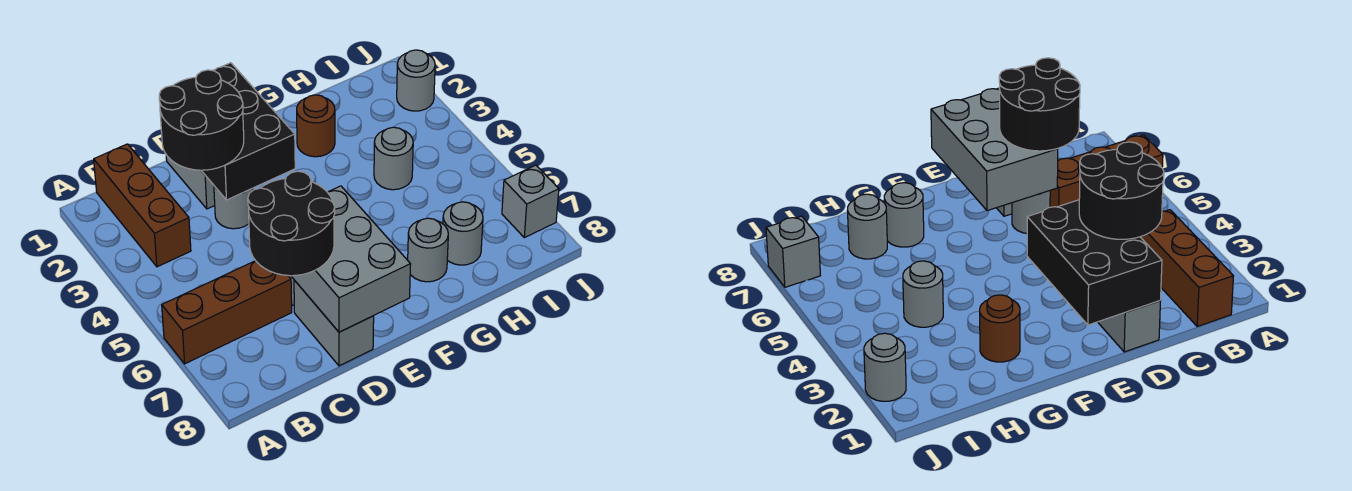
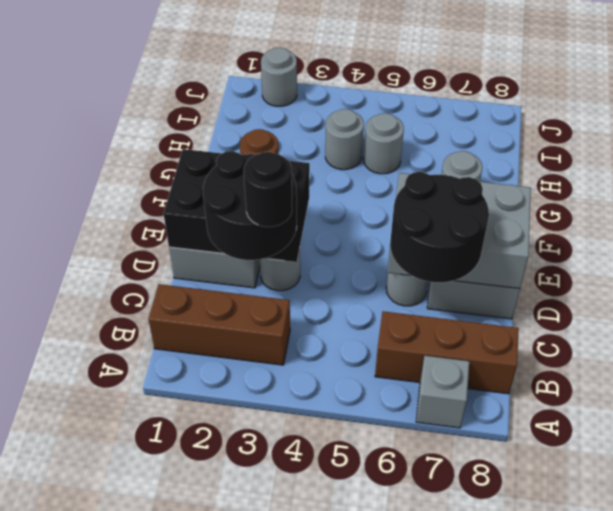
brown 1x3 brick [162,261,292,364] -> brown 1x3 brick turned to [375,311,519,394]
none -> black 1x1 round brick [244,152,292,227]
grey 1x1 round brick [443,202,483,265] -> grey 1x1 round brick moved to [364,113,404,174]
grey 1x1 brick [502,165,559,238] -> grey 1x1 brick moved to [416,356,469,428]

